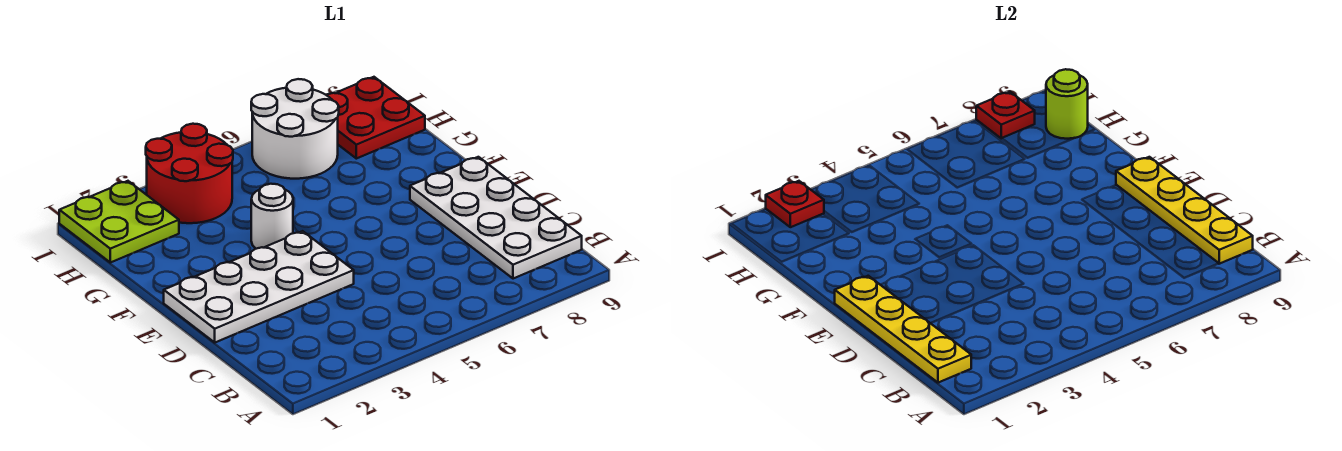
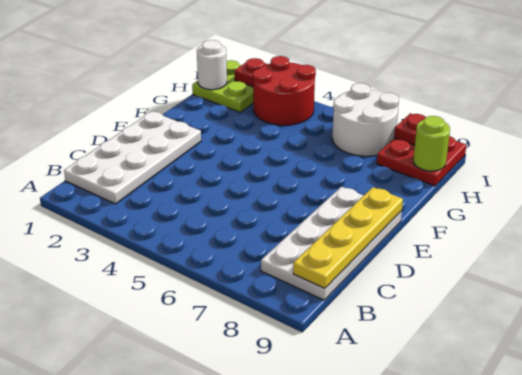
yellow 1x4 plate [835,276,971,383] -> none
white 2x4 plate [164,231,354,342] -> white 2x4 plate turned to [64,112,201,204]
white 1x1 round brick [251,184,293,249] -> white 1x1 round brick moved to [197,40,227,90]

